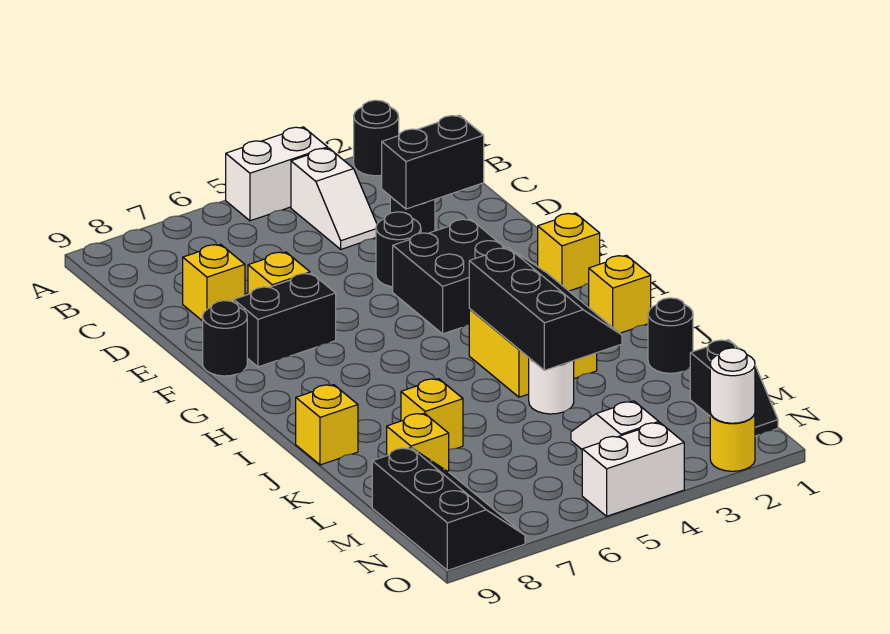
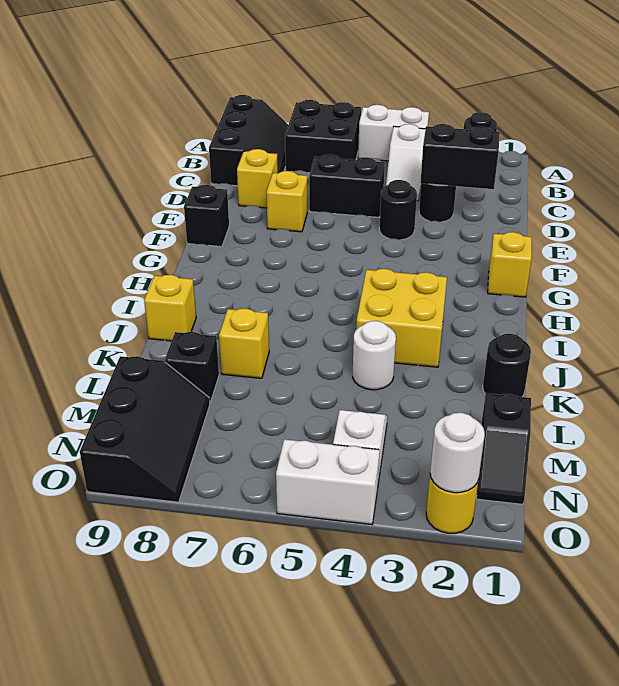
black 2x2 brick [393,219,505,334] -> black 2x2 brick moved to [285,100,361,173]
black 1x2 brick [234,273,336,367] -> black 1x2 brick moved to [309,155,385,217]
black 1x1 round brick [203,301,247,376] -> black 1x1 brick [184,185,229,247]
yellow 1x1 brick [589,255,651,333] -> none
black 2x3 slope [469,248,622,370] -> black 2x3 slope moved to [209,95,288,186]
yellow 1x1 brick [387,413,449,472] -> black 1x1 brick [165,332,219,402]

